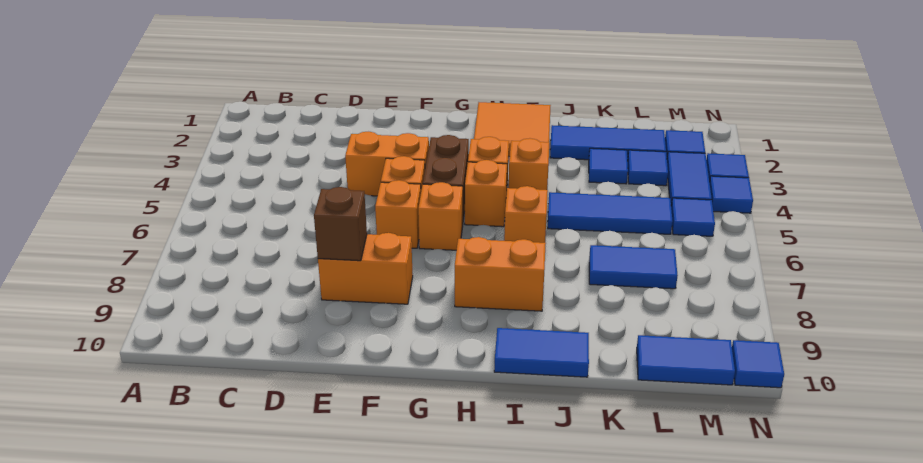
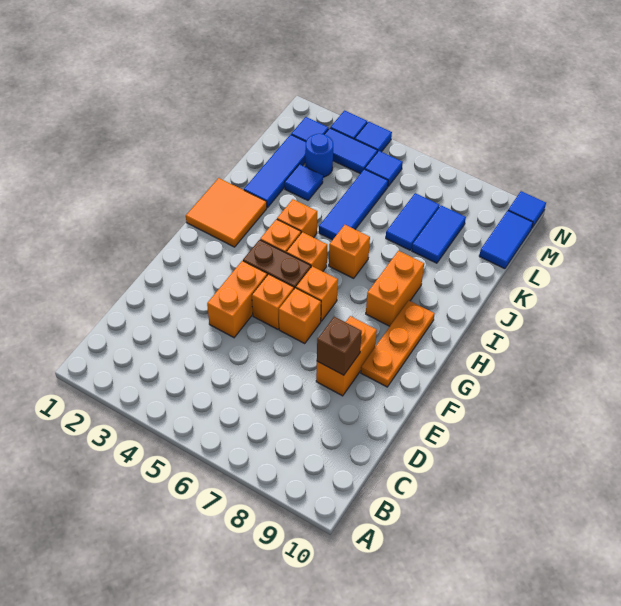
none -> orange 1x3 plate [361,300,435,387]
blue 1x2 tile [494,328,589,377] -> blue 1x2 tile moved to [412,205,466,263]
blue 1x1 tile [627,150,668,186] -> blue 1x1 round brick [305,134,333,177]

